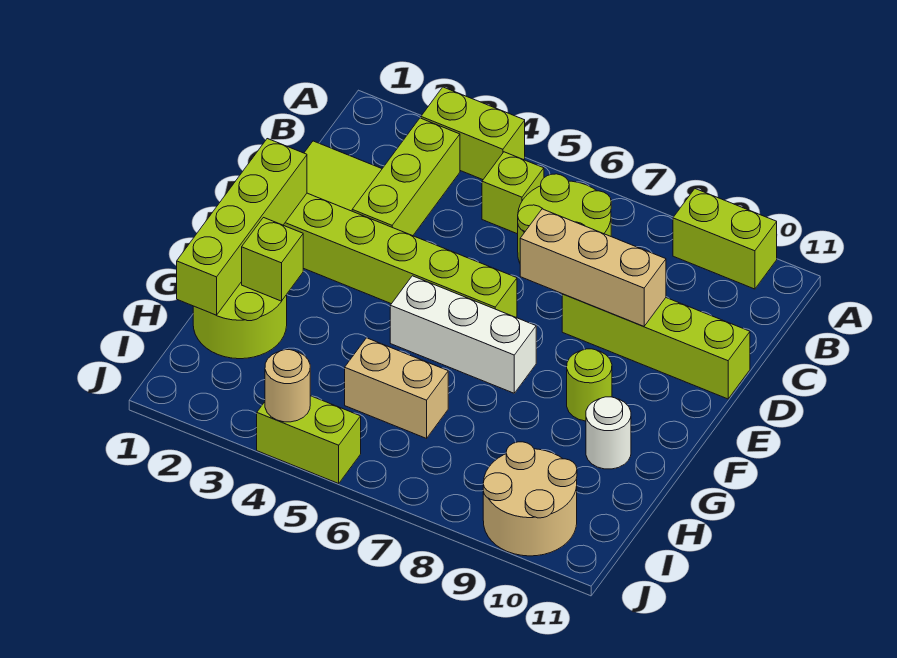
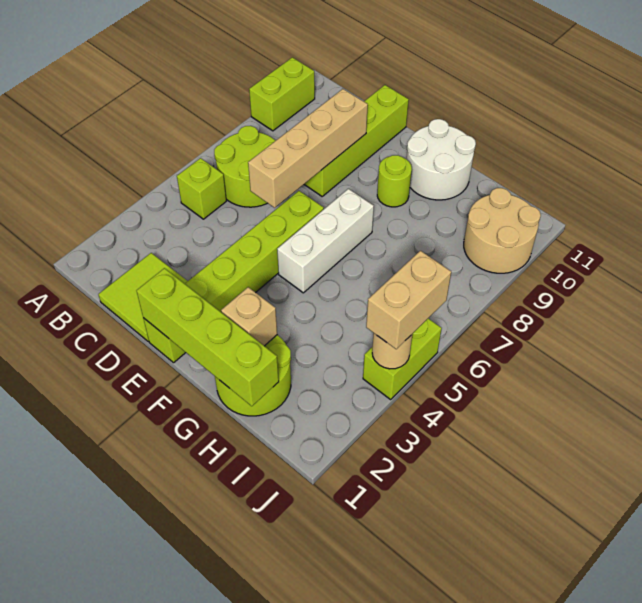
lime 1x2 brick [421,87,525,180] -> none
lime 1x3 brick [352,118,460,236] -> none
tan 1x3 brick [520,209,666,326] -> tan 1x4 brick [248,89,368,208]
lime 1x1 brick [242,218,303,301] -> tan 1x1 brick [221,287,277,346]
white 1x1 round brick [586,397,631,469] -> white 2x2 round brick [407,119,476,200]
tan 1x2 brick [345,338,448,438] -> tan 1x2 brick moved to [366,251,451,349]

